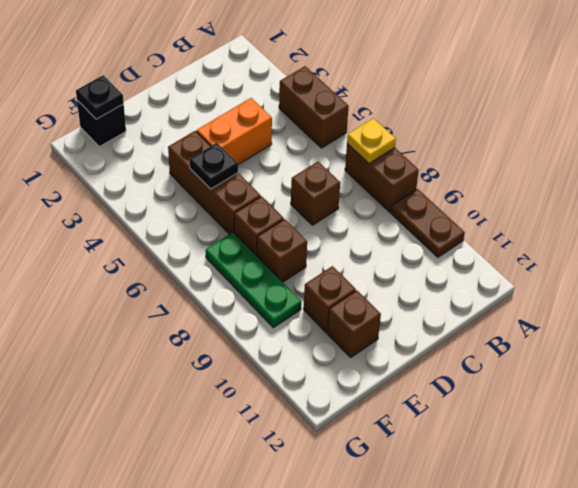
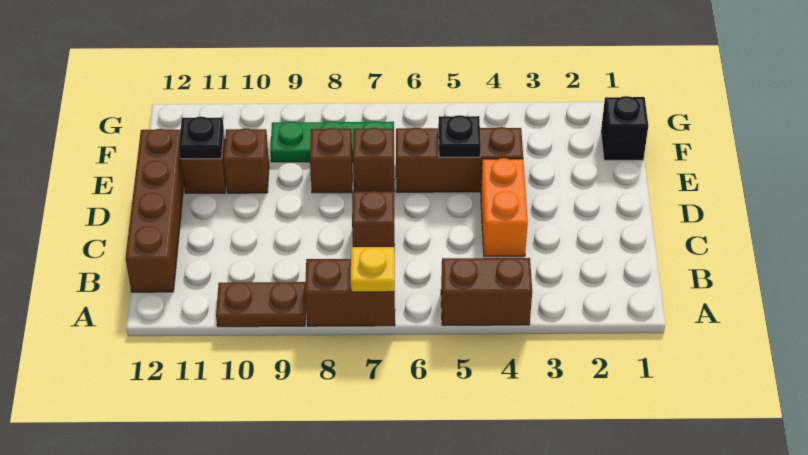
none -> brown 1x4 brick [126,129,184,292]
black 1x1 plate [76,75,124,119] -> black 1x1 plate moved to [179,117,224,159]

